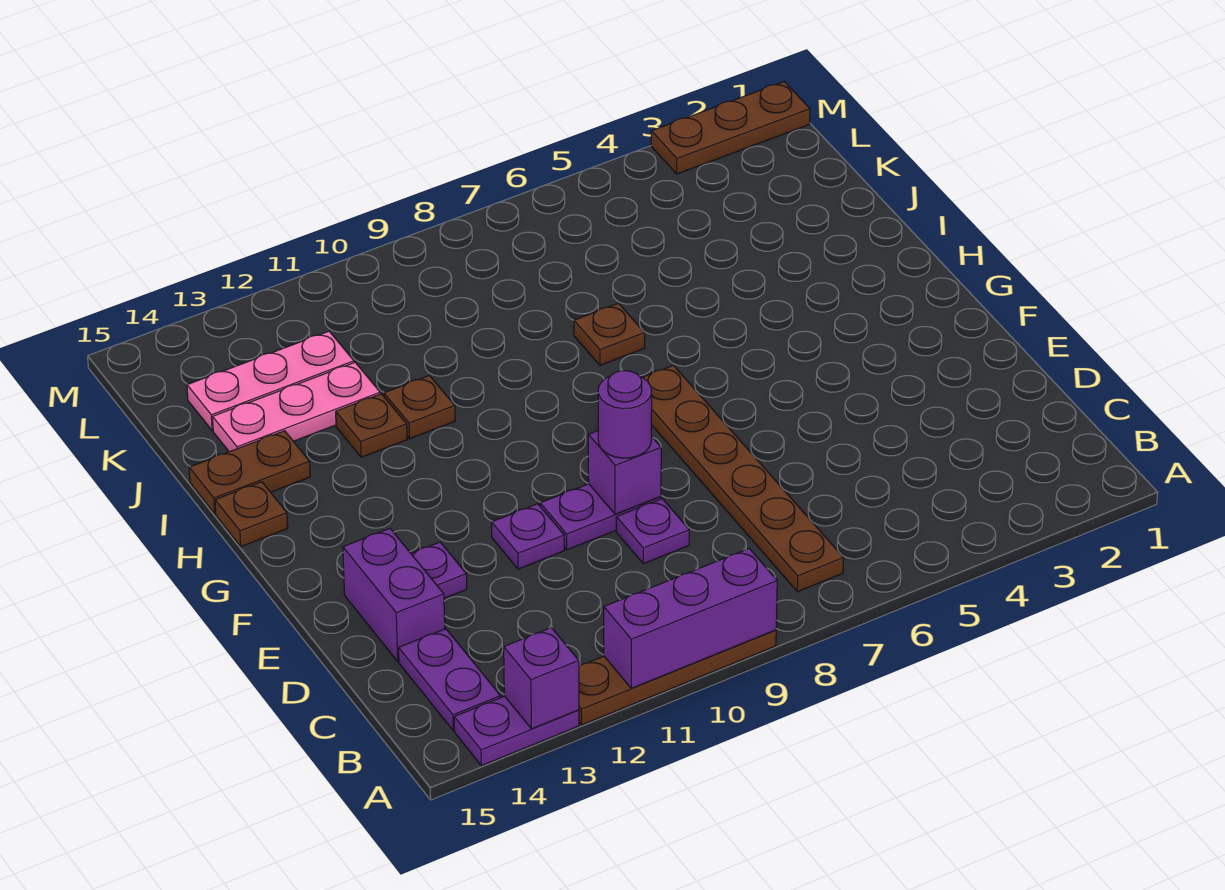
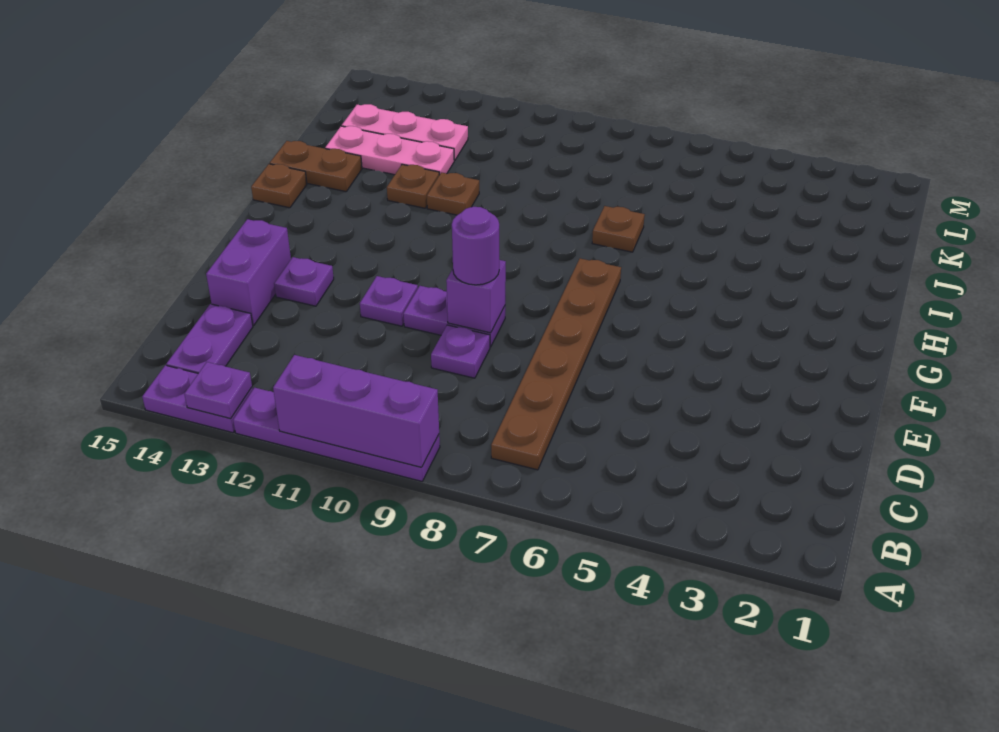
brown 1x4 plate [579,630,776,725] -> purple 1x4 plate [233,388,440,481]
purple 1x1 brick [504,628,579,729] -> purple 1x1 plate [184,362,252,419]
brown 1x3 plate [651,82,810,174] -> none

